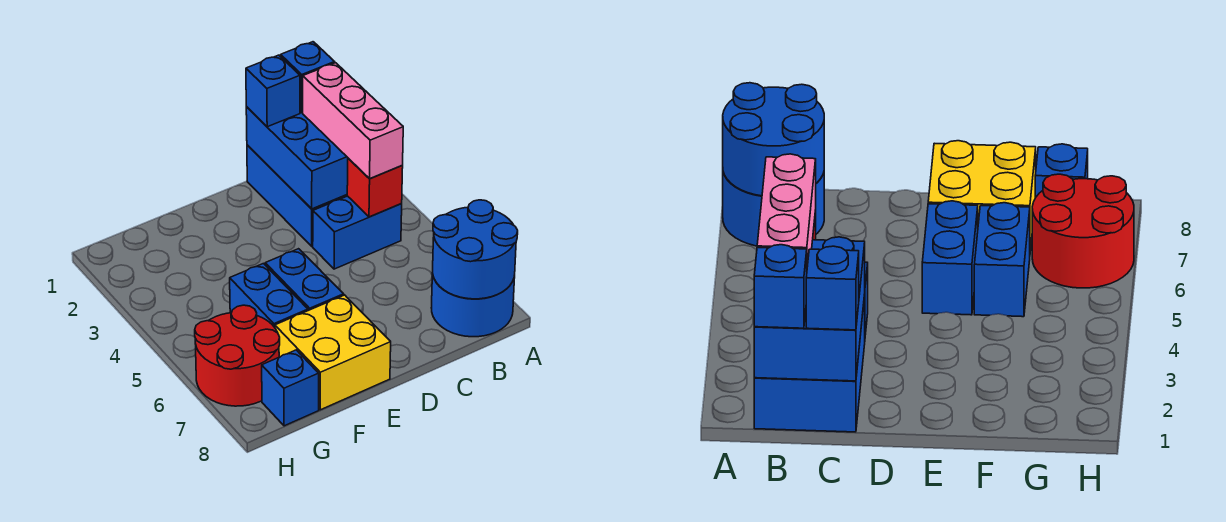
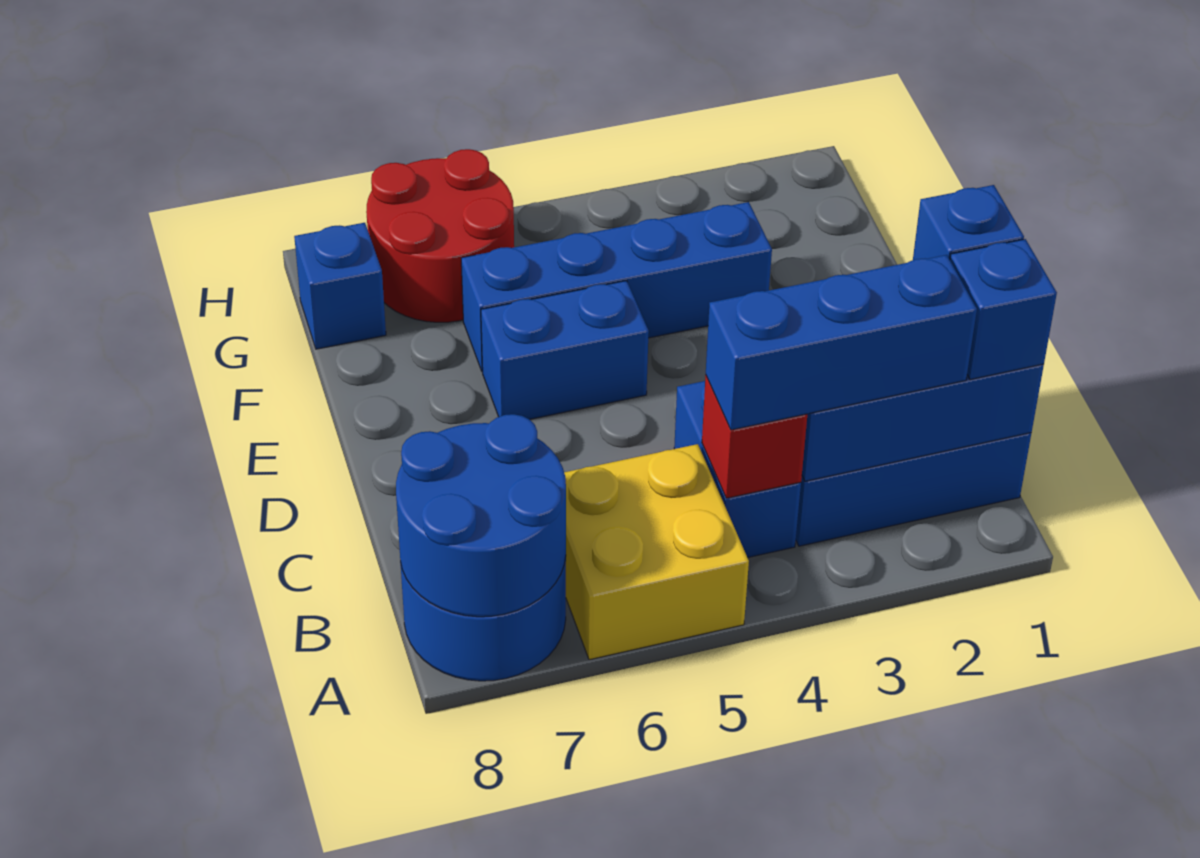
pink 1x3 brick [303,63,403,179] -> blue 1x3 brick [706,255,977,430]
yellow 2x2 brick [275,295,391,410] -> yellow 2x2 brick moved to [564,444,749,660]
blue 1x2 brick [230,264,308,327] -> blue 1x4 brick [461,202,772,372]

